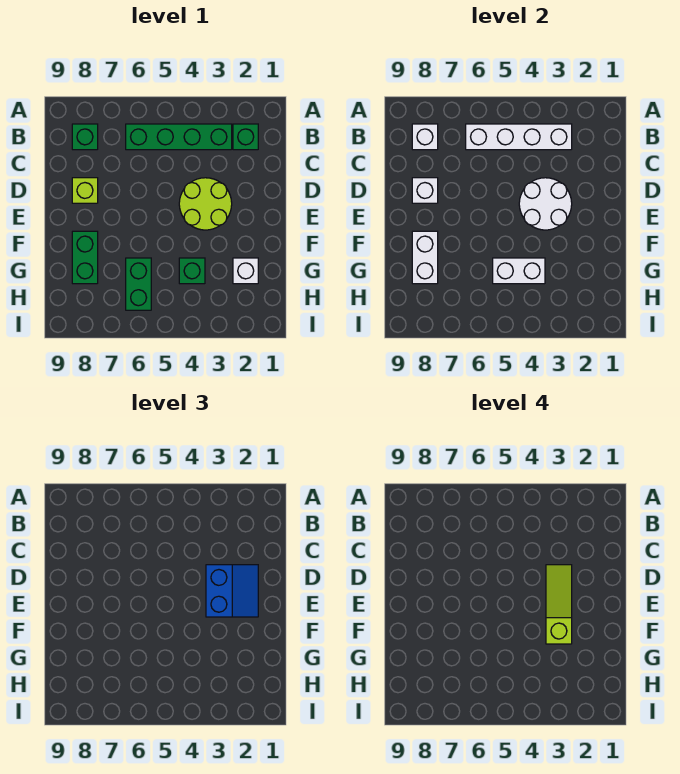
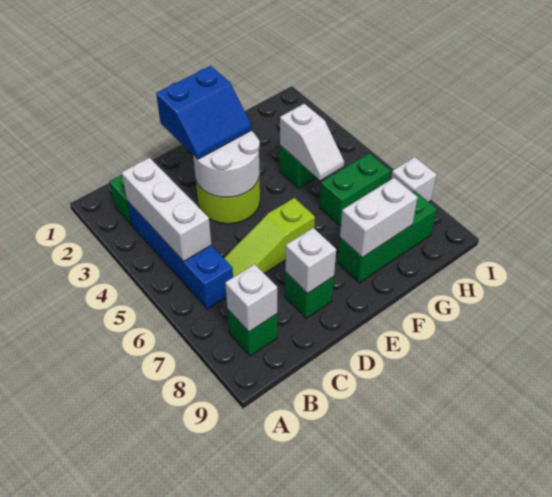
green 1x4 brick [126,124,232,150] -> blue 1x4 brick [127,201,233,309]
white 1x4 brick [466,124,572,150] -> white 1x3 brick [122,158,211,261]
blue 2x2 slope [206,565,258,617] -> blue 2x2 slope turned to [156,66,251,159]
lime 1x3 slope [546,565,572,644] -> lime 1x3 slope moved to [224,198,315,277]
lime 1x1 brick [72,178,98,203] -> green 1x1 brick [285,272,334,318]
green 1x2 brick [72,231,98,284] -> green 1x3 brick [338,190,437,283]
white 1x1 brick [233,258,258,284] -> white 1x1 brick moved to [391,157,437,202]
white 1x2 brick [493,258,545,284] -> white 1x2 slope [280,104,344,180]

